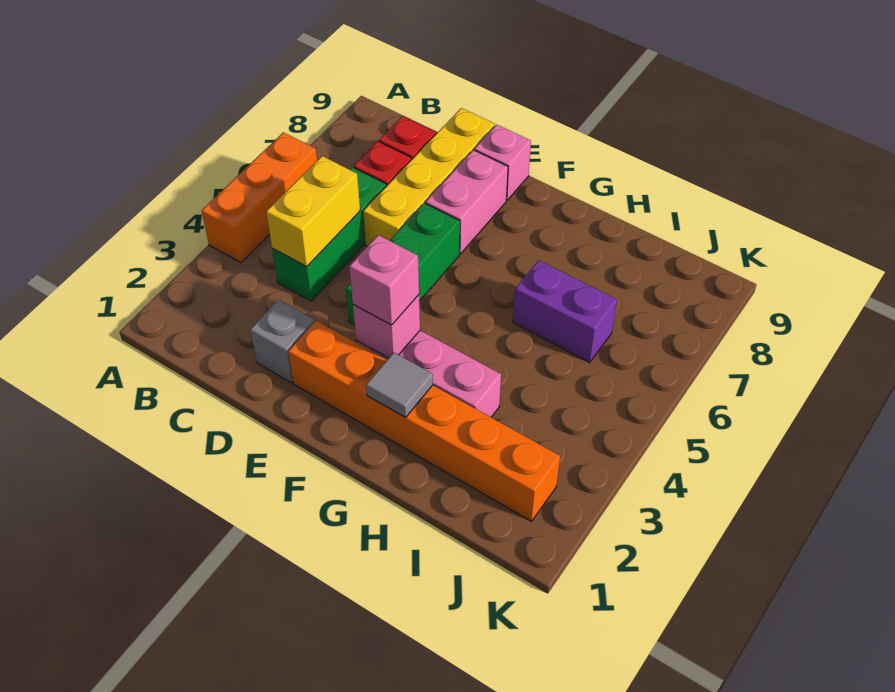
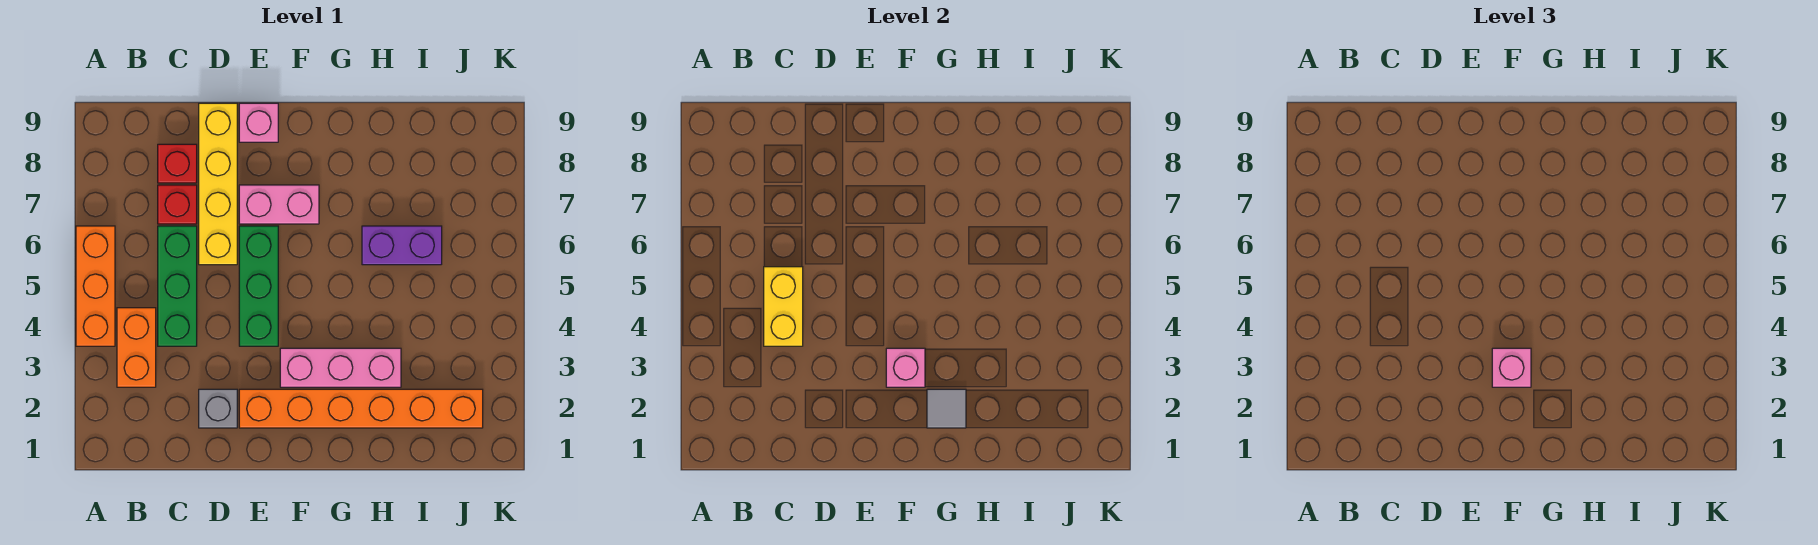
none -> orange 1x2 brick [117,308,156,387]
pink 1x2 brick [426,150,508,254] -> pink 1x2 brick turned to [239,185,319,224]

